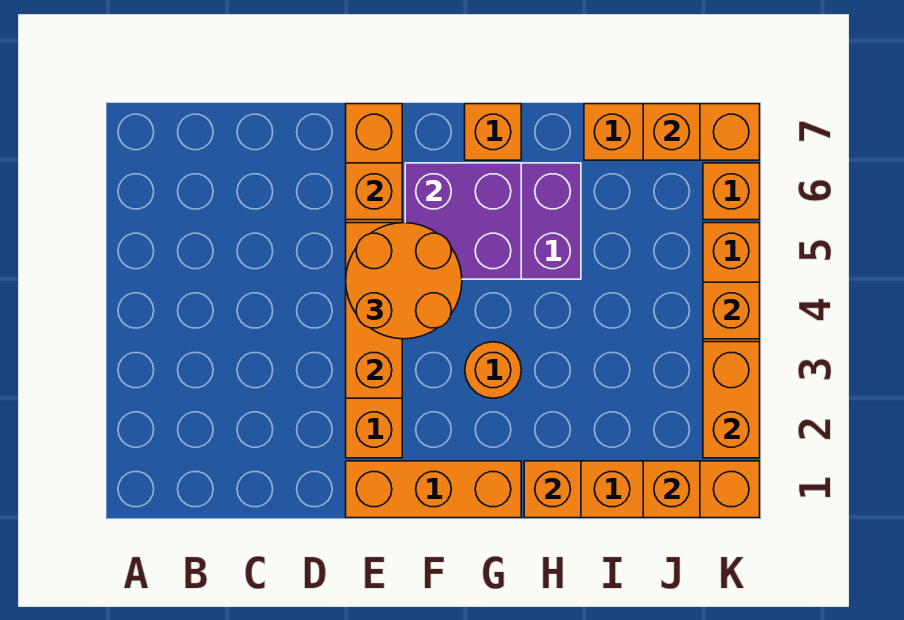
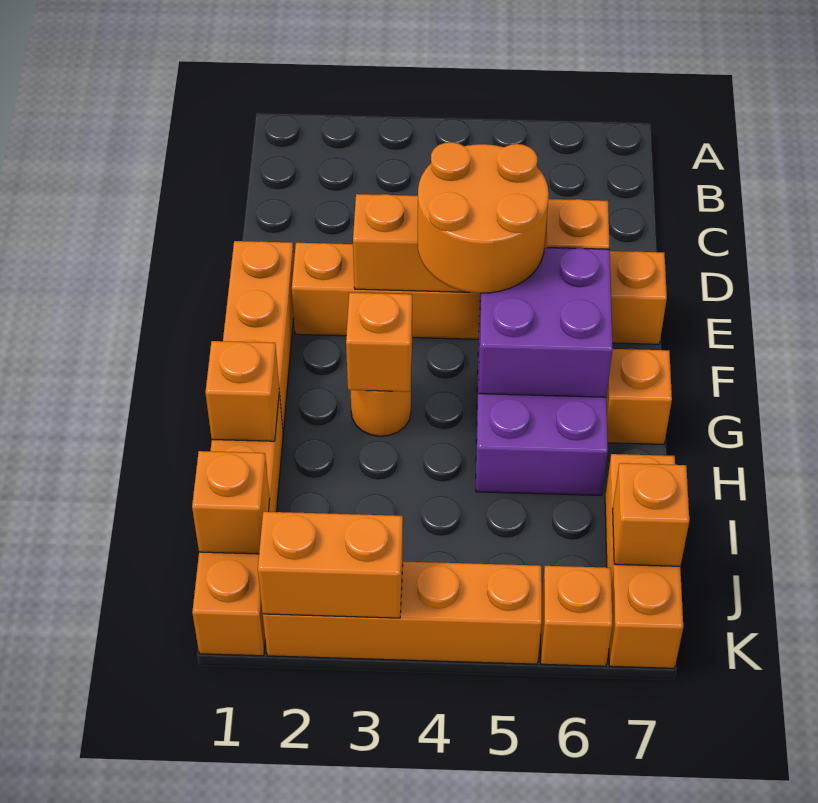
orange 1x1 brick [703,282,760,339] -> orange 1x1 brick moved to [346,293,412,392]

